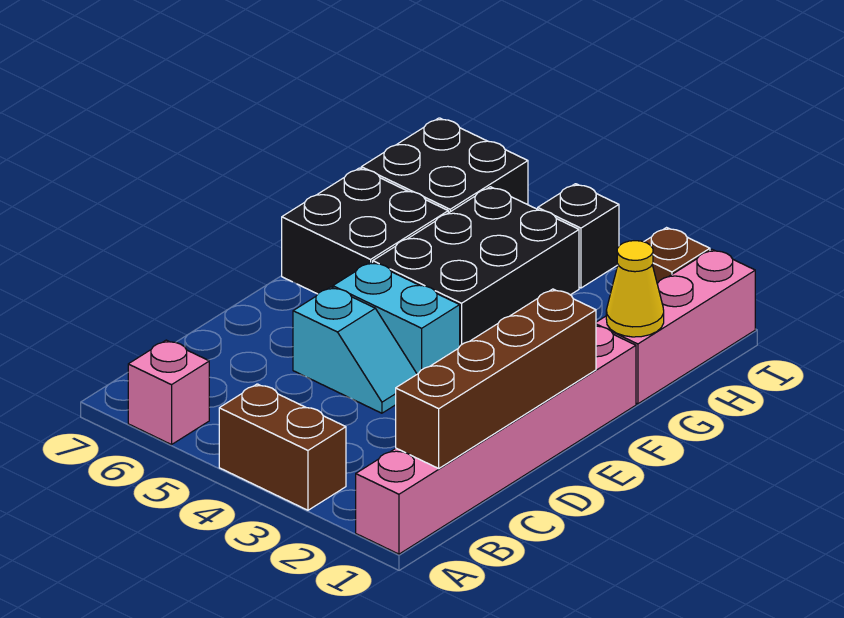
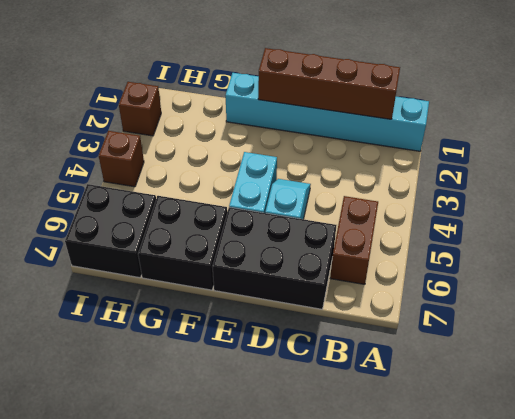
pink 1x6 brick [356,326,636,554] -> cyan 1x6 brick [225,73,429,151]
brown 1x2 brick [219,384,346,510] -> brown 1x2 brick moved to [330,196,378,284]
pink 1x1 brick [128,340,209,445] -> none
black 2x3 brick [373,187,579,346] -> black 2x3 brick moved to [212,207,336,309]
pink 1x3 brick [596,250,755,404] -> none
yellow 1x1 cone [606,241,664,337] -> none
black 1x1 brick [538,184,619,288] -> brown 1x1 brick [99,131,144,187]

